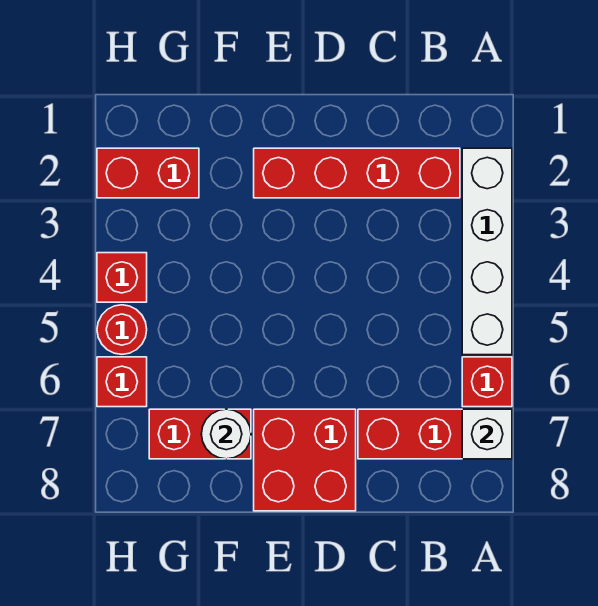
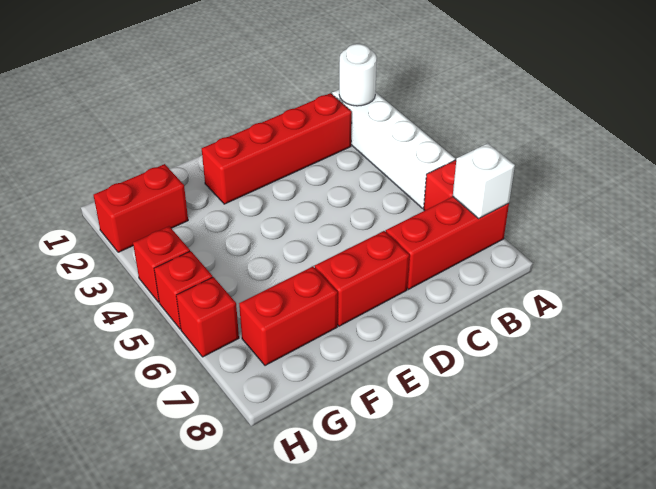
red 2x2 brick [254,409,356,511] -> red 1x2 brick [315,231,409,326]
white 1x1 round brick [201,409,251,459] -> white 1x1 round brick moved to [339,44,377,106]
red 1x1 round brick [97,305,147,354] -> red 1x1 brick [154,251,213,329]

